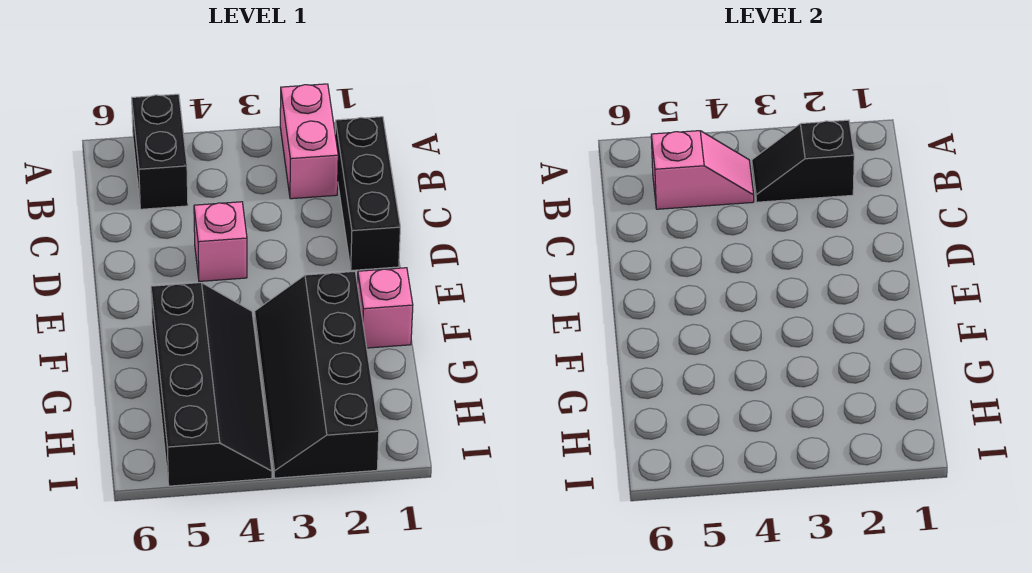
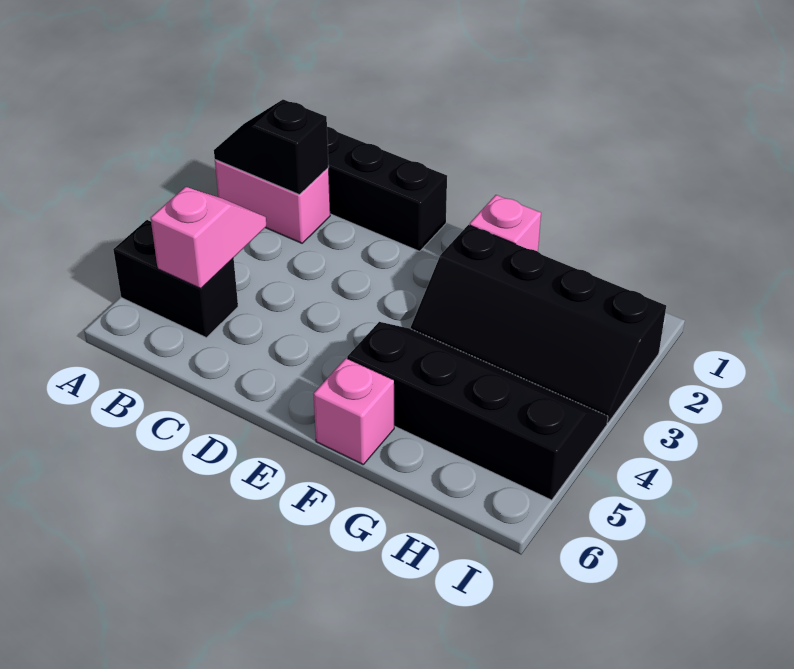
black 1x2 slope [752,120,854,202] -> black 1x2 slope turned to [214,100,329,195]
pink 1x1 brick [194,202,247,281] -> pink 1x1 brick moved to [313,358,394,464]

